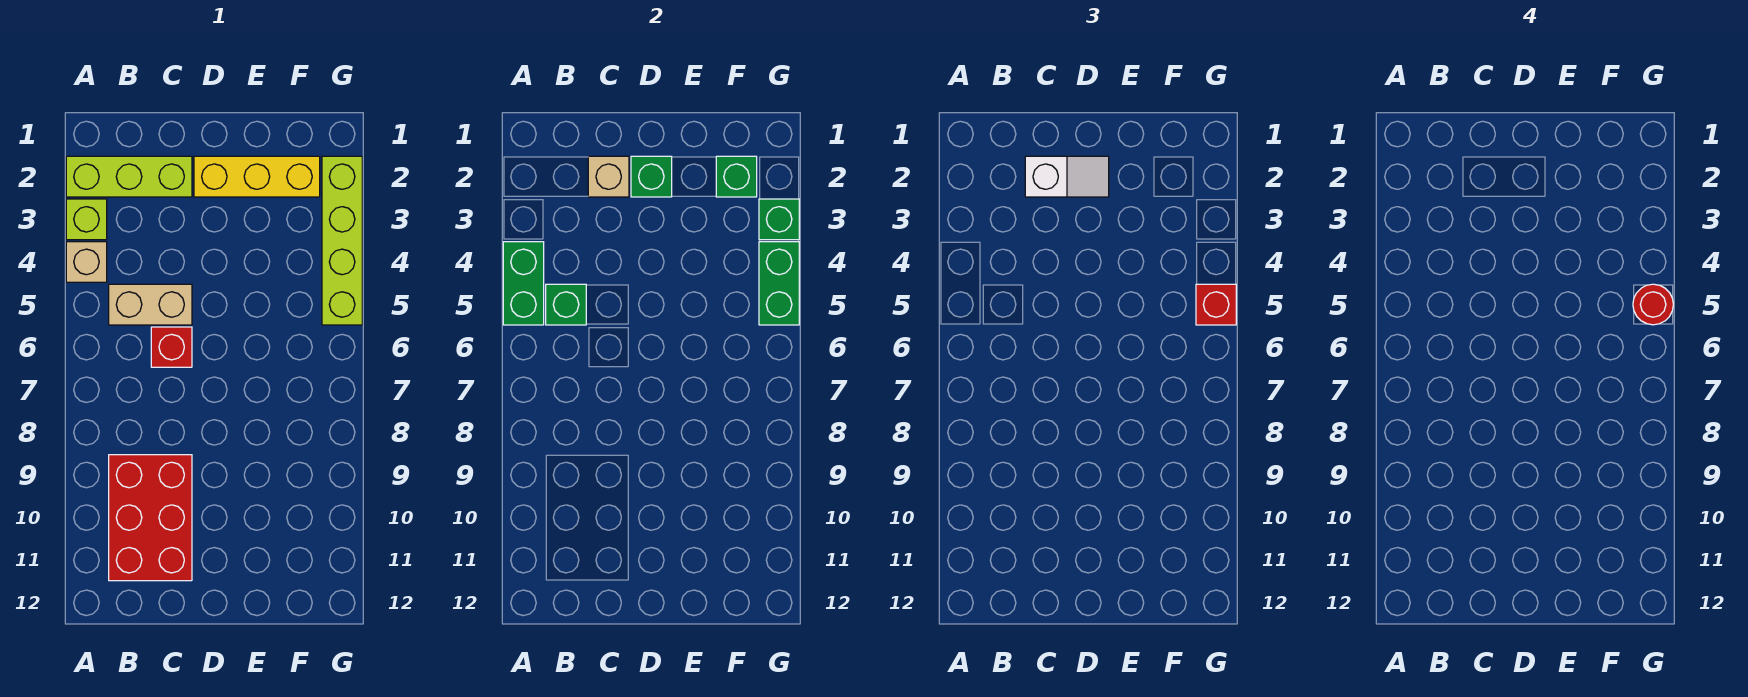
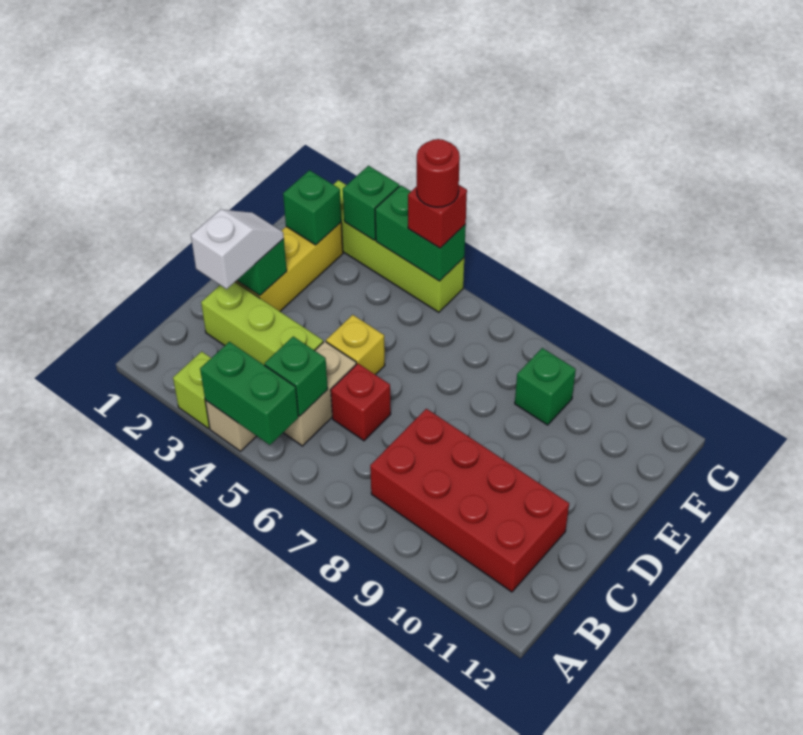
lime 1x3 brick [66,156,192,197] -> lime 1x3 brick turned to [201,282,323,365]
red 2x3 brick [109,455,192,581] -> red 2x4 brick [370,409,569,592]
tan 1x1 brick [588,156,629,197] -> none
none -> yellow 1x1 brick [326,315,385,375]
none -> green 1x1 brick [515,348,576,425]

